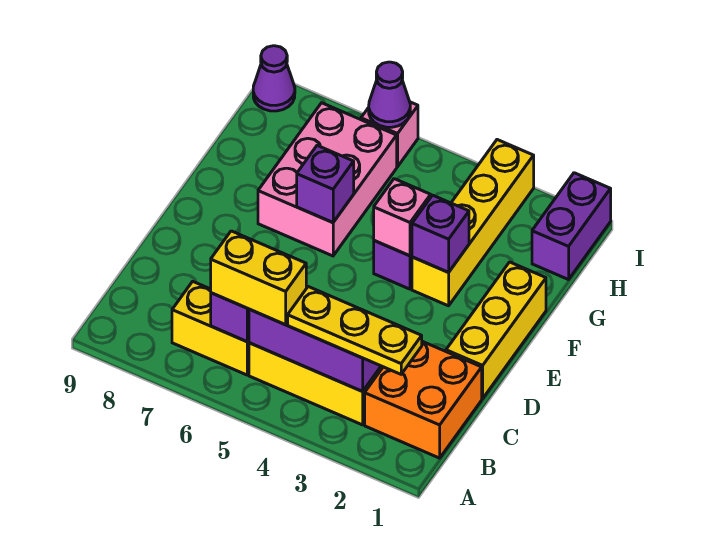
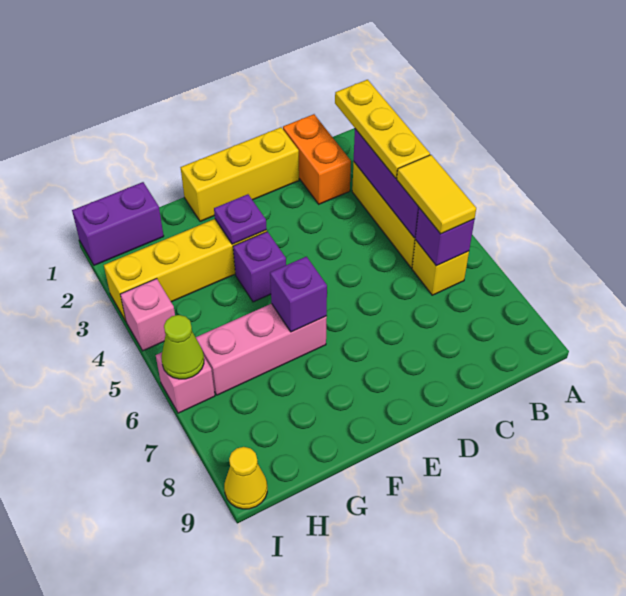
orange 2x2 brick [365,341,482,458] -> orange 1x2 brick [283,114,351,204]
yellow 1x2 brick [211,231,306,325] -> yellow 1x2 tile [397,155,476,234]
yellow 1x2 brick [172,281,249,375] -> yellow 1x1 brick [412,240,469,295]
purple 1x1 brick [412,195,469,272] -> purple 1x1 plate [214,194,267,244]
pink 1x1 brick [374,179,431,256] -> pink 1x1 brick moved to [120,279,175,351]
pink 2x3 brick [258,103,397,256] -> pink 1x3 brick [196,304,327,395]
purple 1x1 cone [369,62,410,127] -> lime 1x1 cone [162,315,204,379]
purple 1x1 cone [253,46,295,111] -> yellow 1x1 cone [224,447,267,509]

